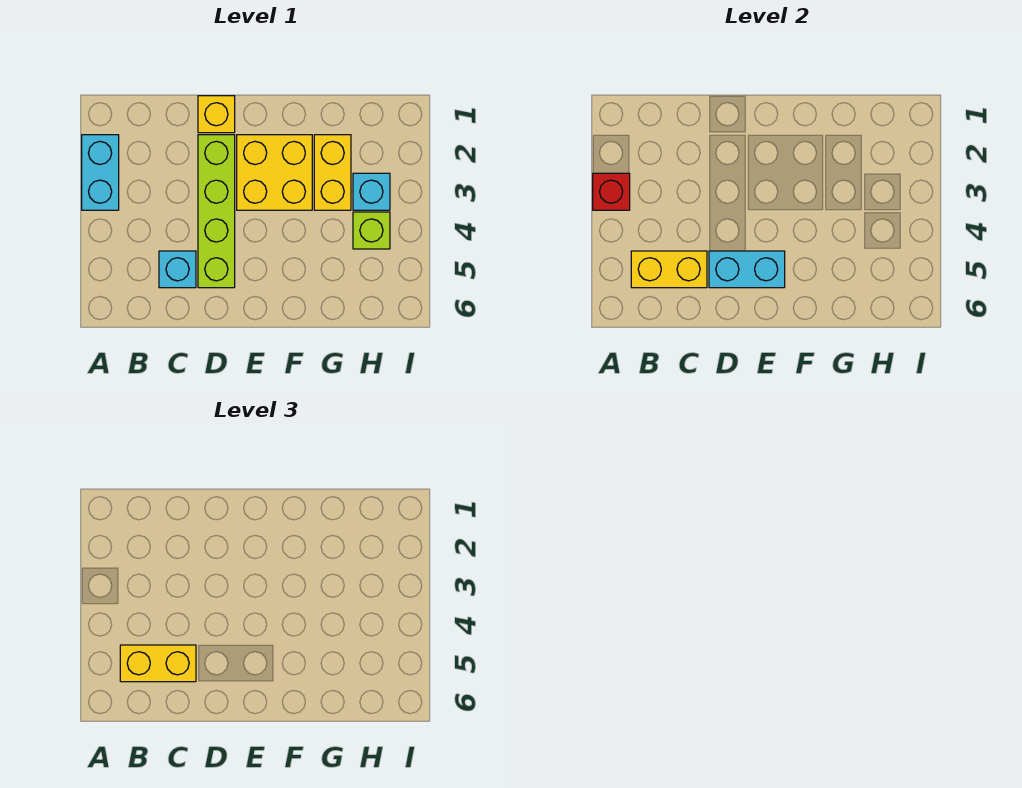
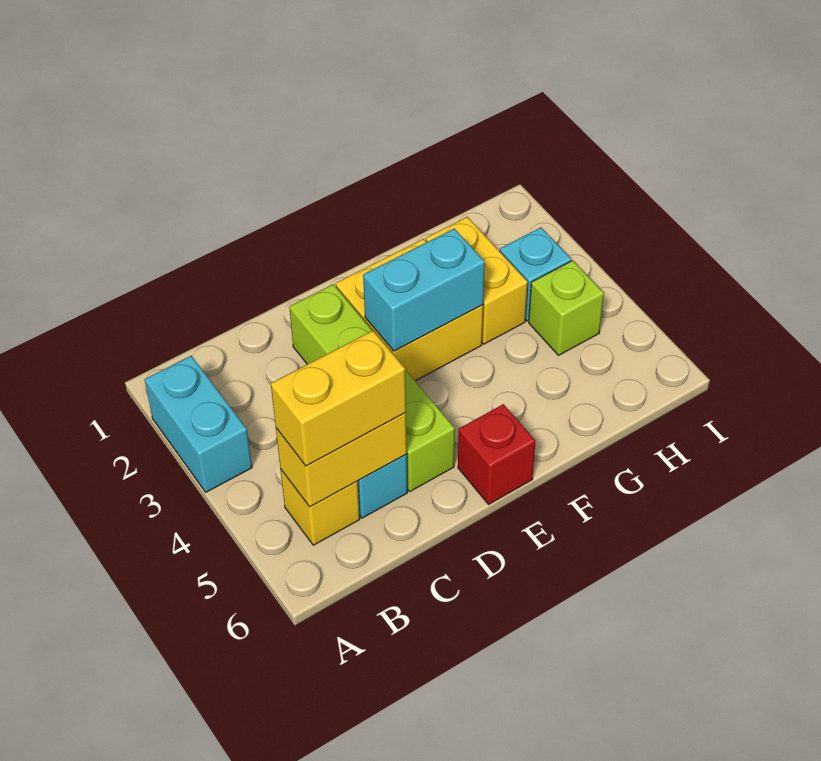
red 1x1 brick [593,173,630,210] -> red 1x1 brick moved to [458,404,535,504]
yellow 1x1 brick [198,96,235,133] -> yellow 1x1 brick moved to [281,470,360,545]
cyan 1x2 brick [709,251,785,288] -> cyan 1x2 brick moved to [363,229,485,351]

